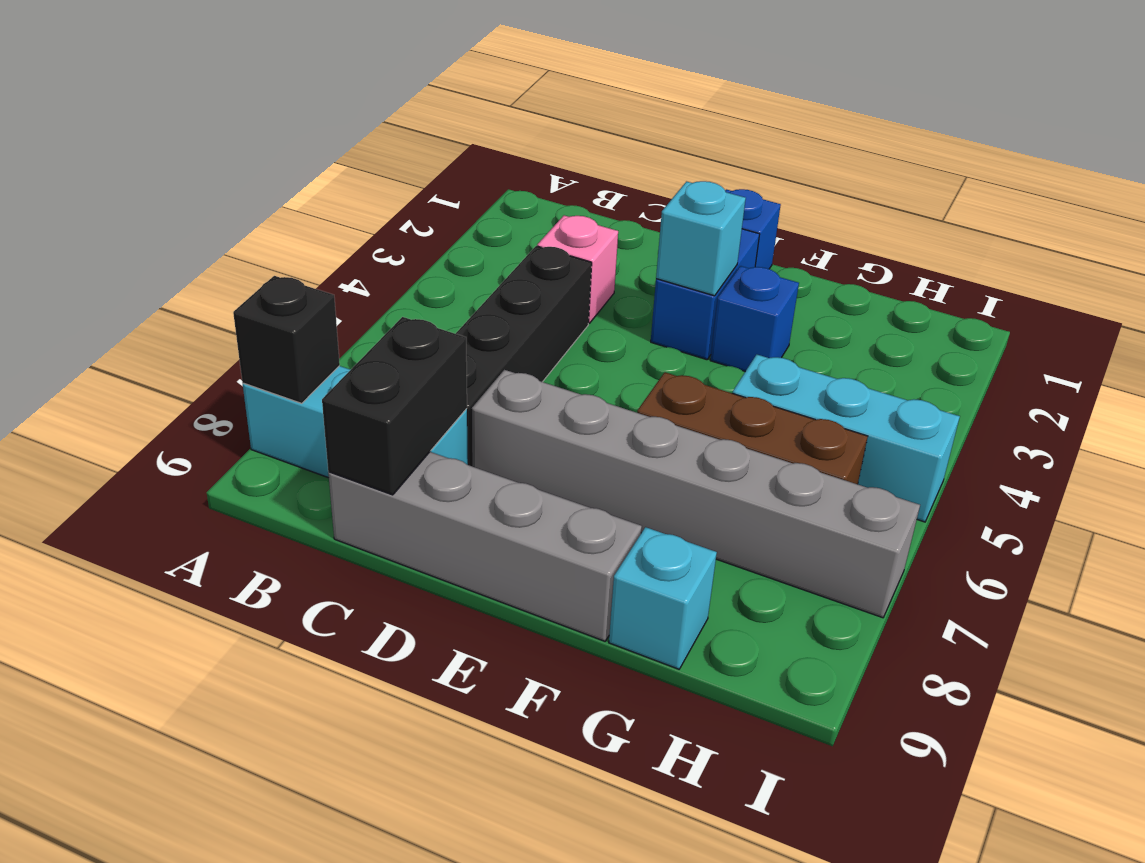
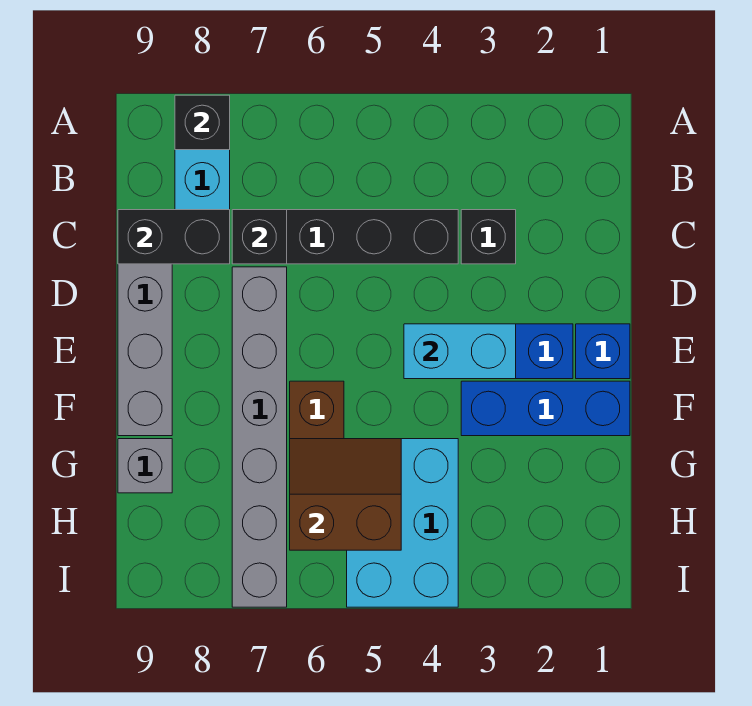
pink 1x1 brick [537,215,618,323] -> black 1x1 brick [461,210,516,264]
none -> black 1x1 brick [232,210,287,264]
cyan 1x1 brick [656,181,746,296] -> cyan 1x2 brick [404,324,516,379]
blue 1x1 brick [710,266,799,371] -> blue 1x3 brick [461,381,630,436]
cyan 1x3 brick [732,355,960,522] -> cyan 2x3 brick [347,439,458,607]
none -> brown 2x2 slope [290,439,401,550]
cyan 1x1 brick [609,527,717,669] -> grey 1x1 brick [118,439,172,493]

